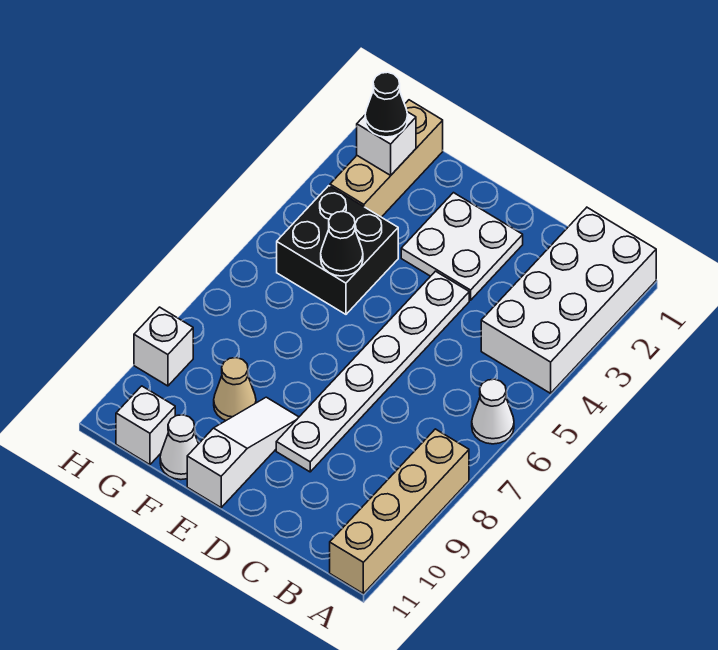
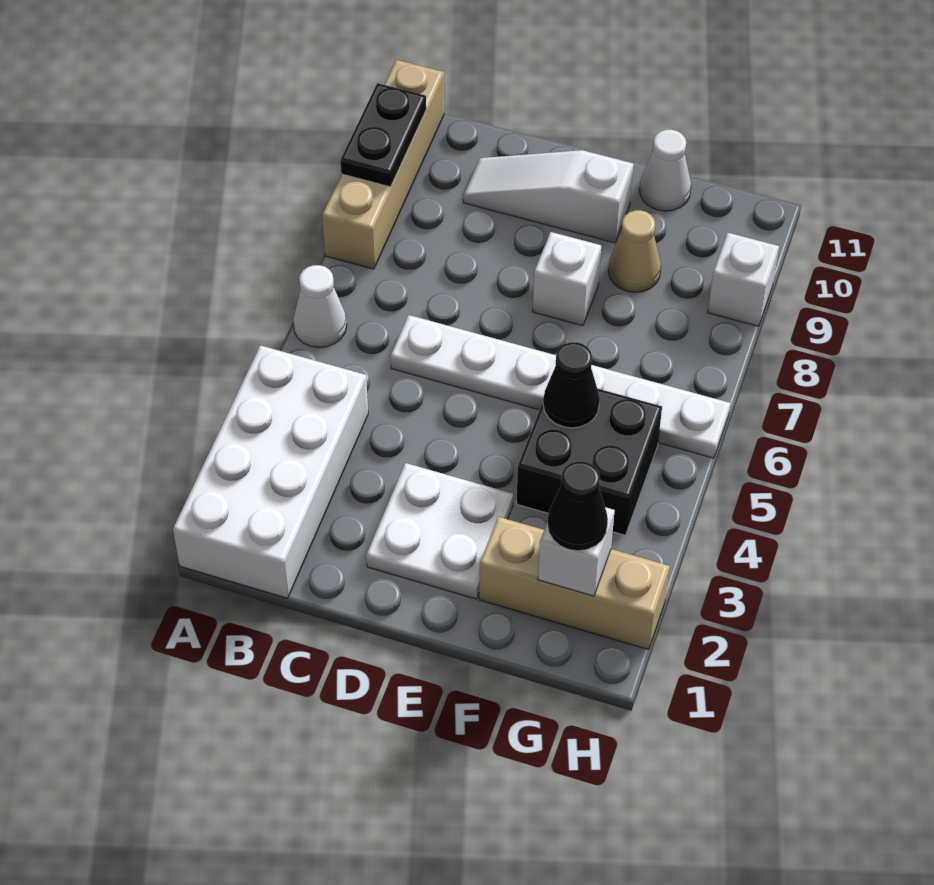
none -> black 1x2 plate [340,83,426,187]
white 1x6 plate [276,271,469,472] -> white 1x6 plate turned to [391,315,730,458]
white 1x3 slope [187,397,299,508] -> white 1x3 slope turned to [463,150,633,243]
tan 1x3 brick [330,100,443,217] -> tan 1x3 brick turned to [479,517,670,650]
white 1x1 brick [116,386,175,465] -> white 1x1 brick moved to [533,232,601,326]

